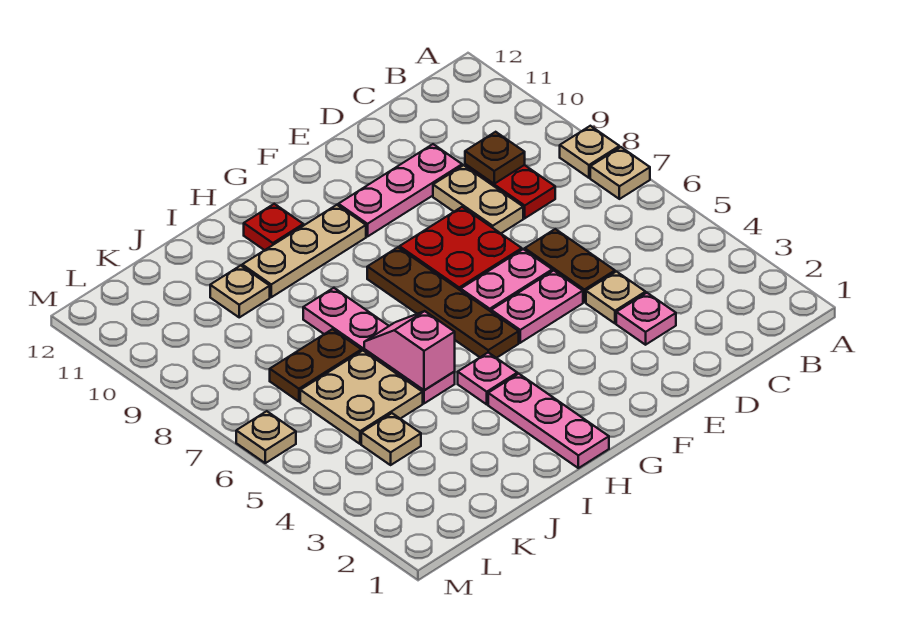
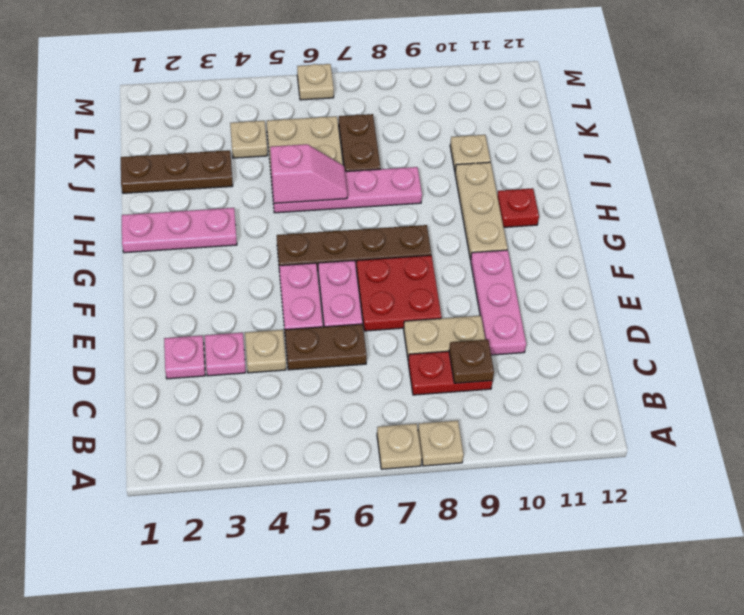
pink 1x1 plate [458,353,517,404] -> pink 1x1 plate moved to [164,336,205,379]
none -> brown 1x3 plate [121,150,233,193]

